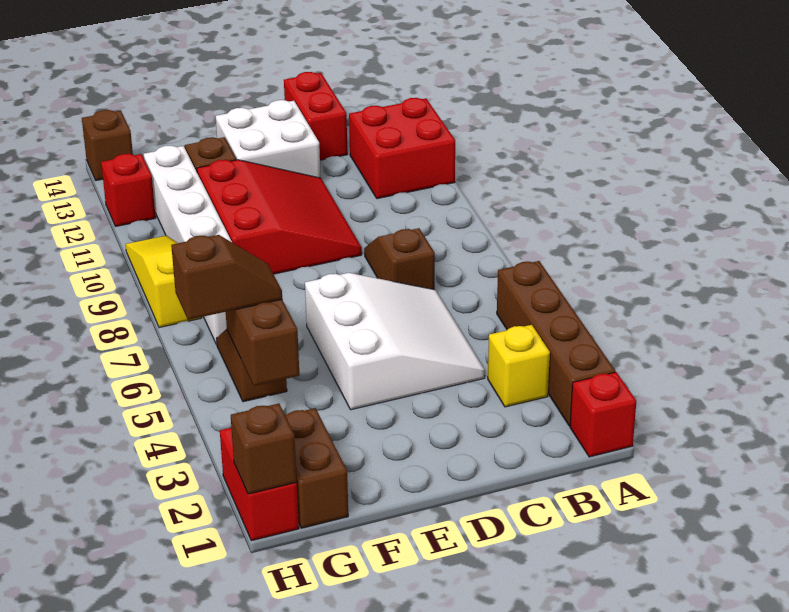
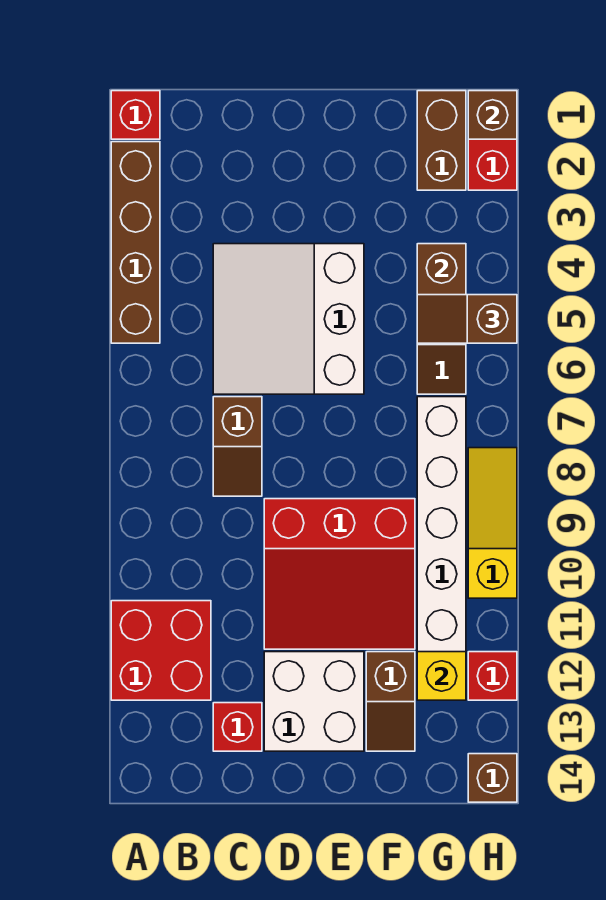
yellow 1x1 brick [488,325,550,407] -> yellow 1x1 brick moved to [417,652,466,700]
red 1x2 brick [284,72,347,160] -> red 1x1 brick [213,703,262,751]
red 3x3 slope [197,160,362,274] -> red 3x3 slope turned to [264,499,415,649]
yellow 1x3 slope [126,236,202,328] -> yellow 1x3 slope turned to [468,448,517,598]

